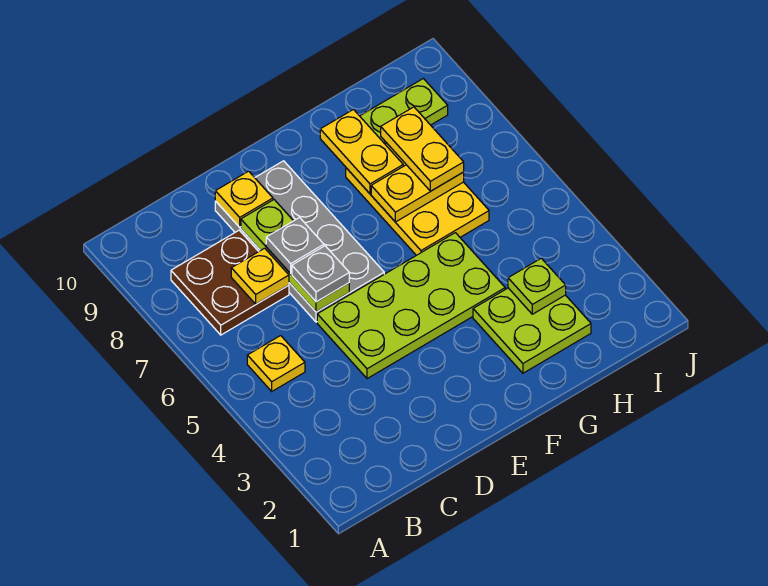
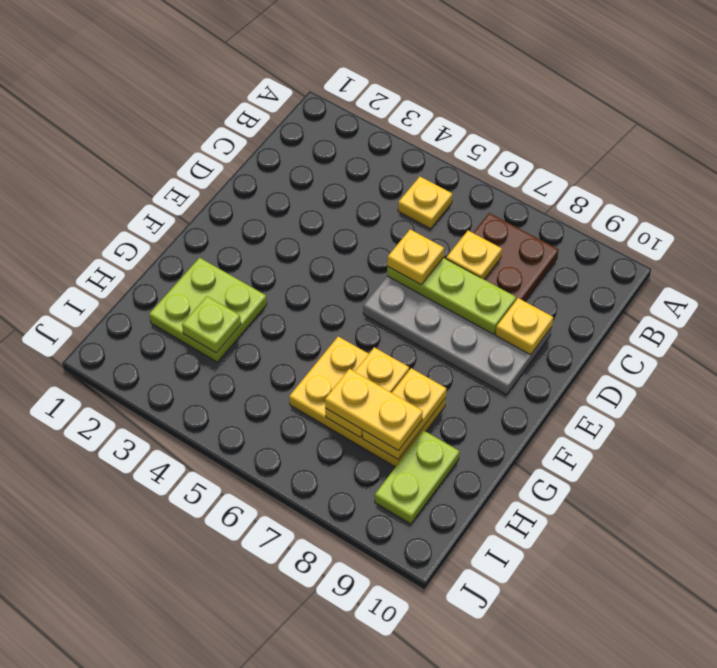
lime 2x4 plate [317,233,505,379] -> none
grey 1x1 plate [292,246,349,302] -> yellow 1x1 plate [387,229,444,284]
grey 1x1 plate [266,218,324,274] -> none
yellow 1x2 plate [320,110,403,194] -> yellow 1x2 plate turned to [363,368,446,459]

